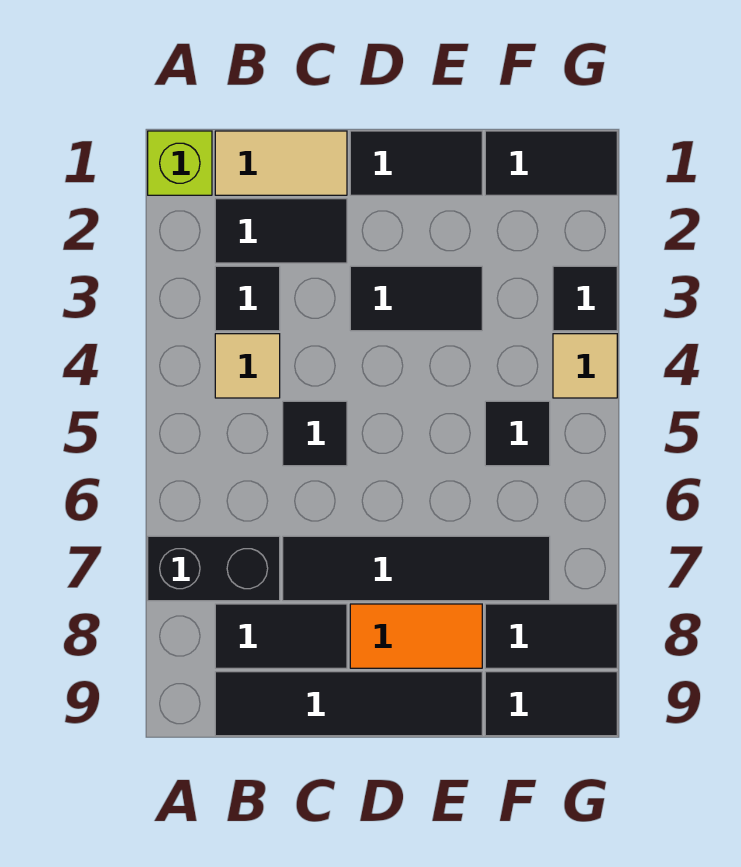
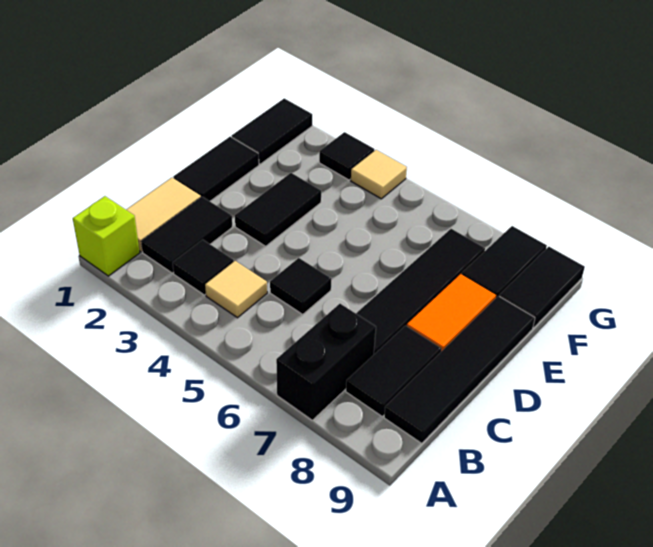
black 1x1 tile [485,401,550,466] -> none

